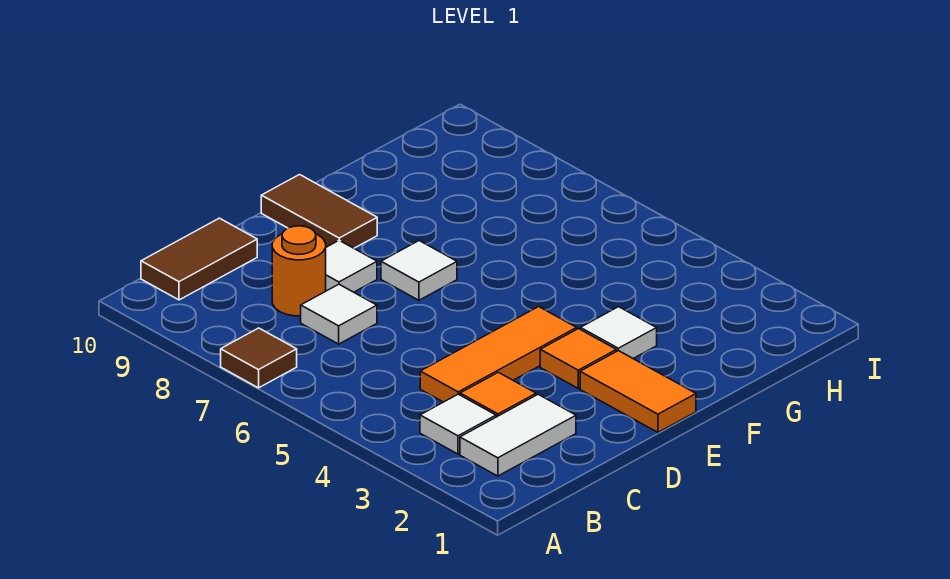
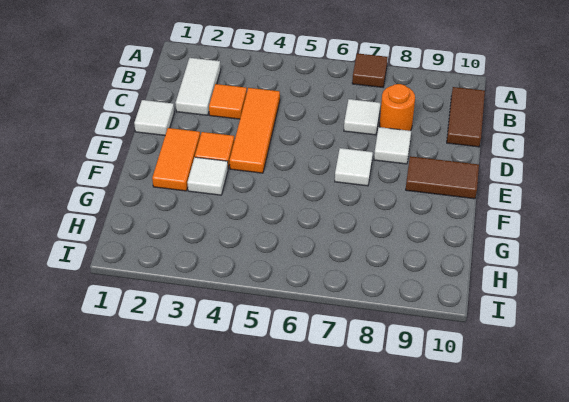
white 1x1 tile [420,394,496,454] -> white 1x1 tile moved to [134,100,174,135]
orange 1x2 tile [580,351,696,432] -> orange 1x2 tile turned to [152,128,200,191]

